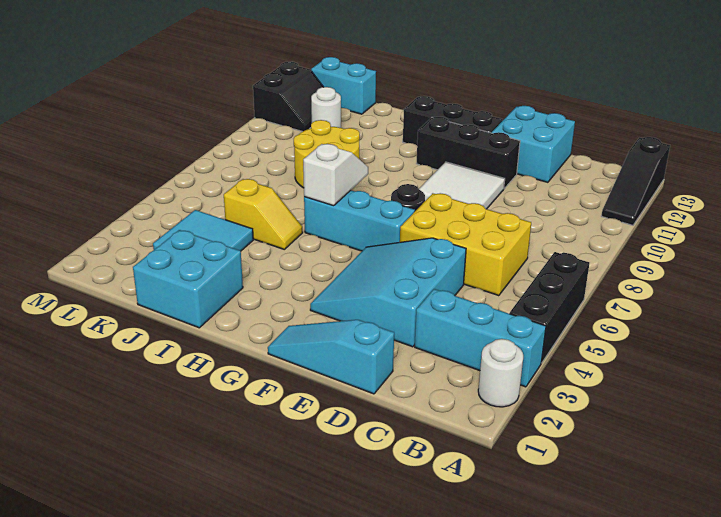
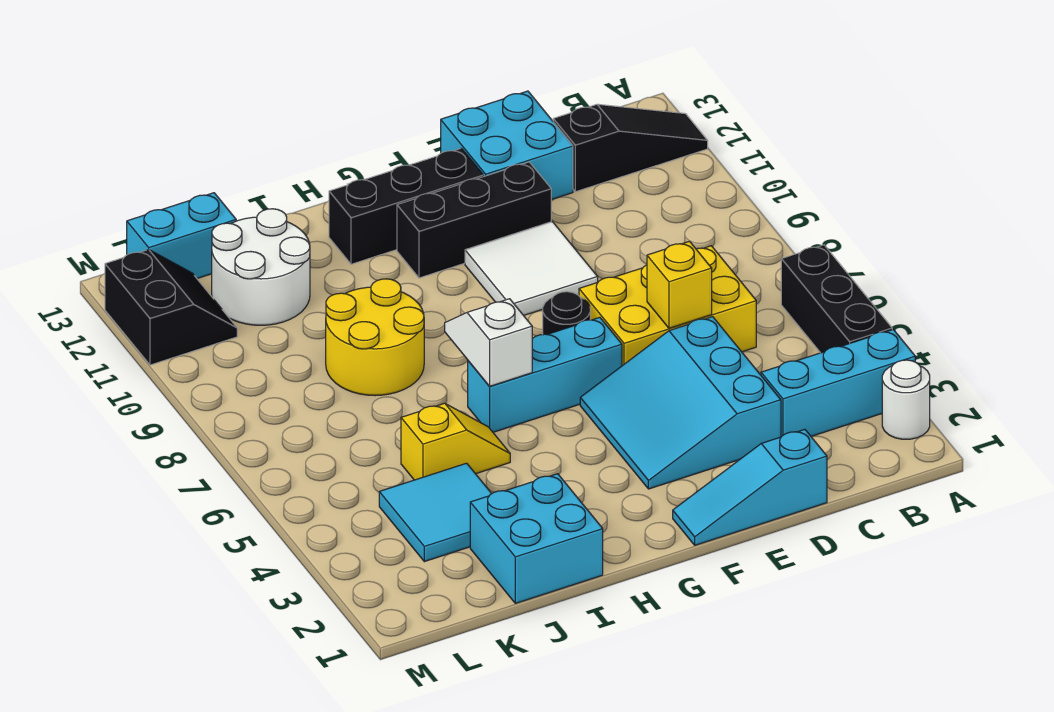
black 1x3 slope [602,137,670,225] -> black 1x3 slope turned to [553,104,708,192]
none -> yellow 1x1 brick [647,241,712,328]
white 1x1 round brick [311,87,341,128] -> white 2x2 round brick [212,209,310,325]

